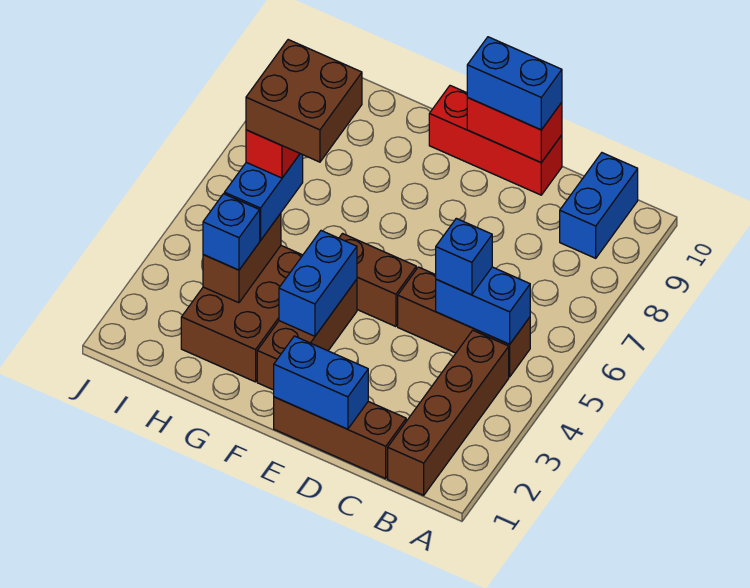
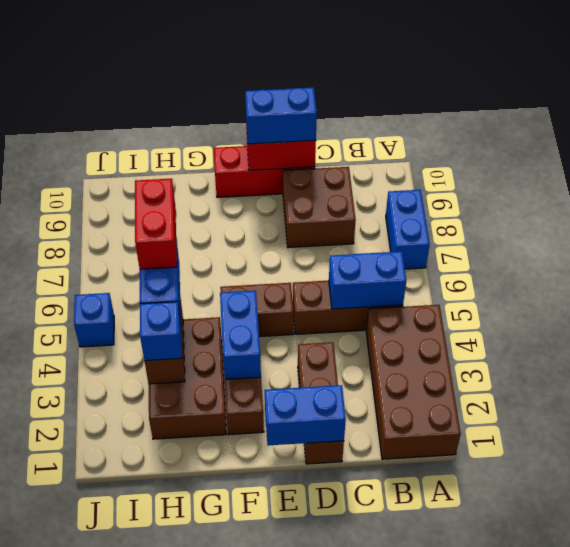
brown 1x4 brick [388,330,509,495] -> brown 2x4 brick [366,305,461,459]
blue 1x2 brick [560,153,638,258] -> blue 1x2 brick moved to [386,190,430,269]
brown 1x3 brick [274,397,406,479] -> brown 1x3 brick turned to [298,342,344,464]
blue 1x1 brick [436,218,492,295] -> blue 1x1 brick moved to [74,293,114,347]
brown 2x2 brick [246,40,362,162] -> brown 2x2 brick moved to [283,167,356,248]

